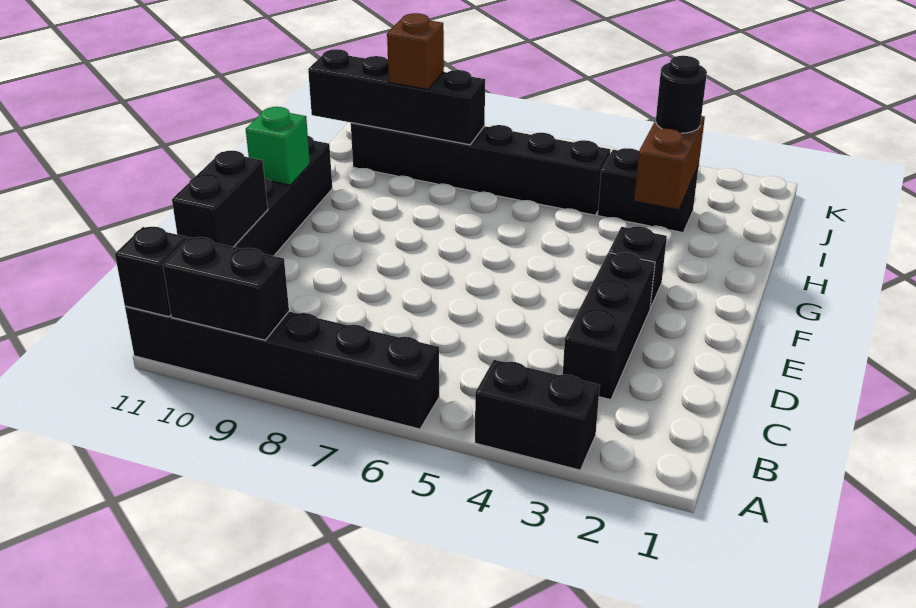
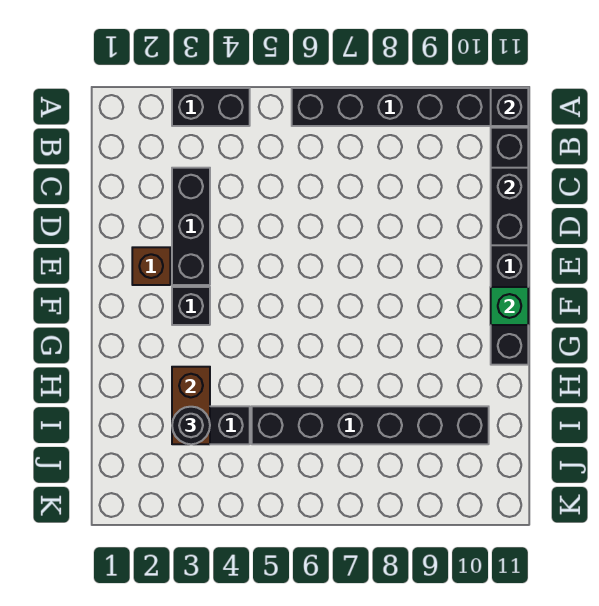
black 1x2 brick [163,237,289,340] -> none
black 1x4 brick [308,49,485,145] -> none
brown 1x1 brick [387,13,444,89] -> brown 1x1 brick moved to [132,247,170,285]

